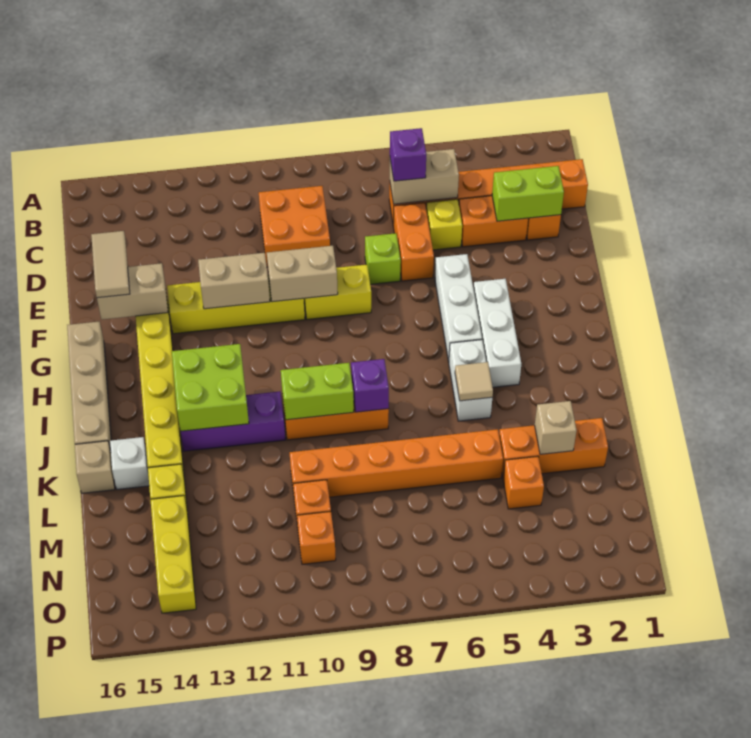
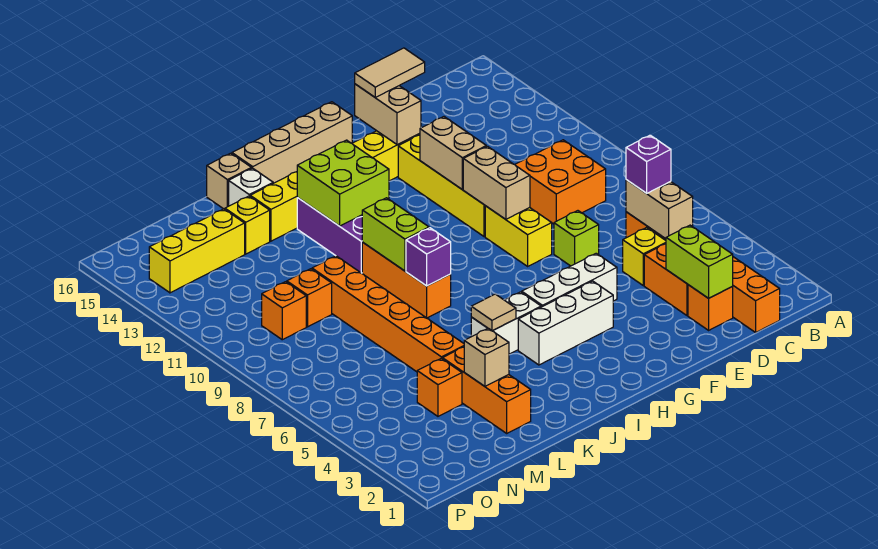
orange 1x2 brick [393,203,434,281] -> none

